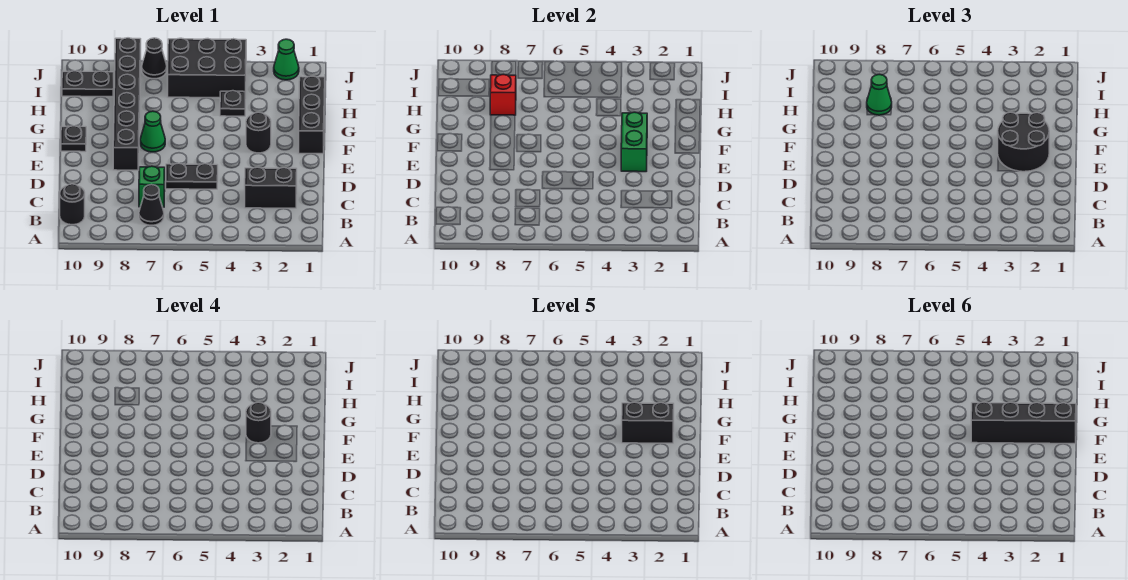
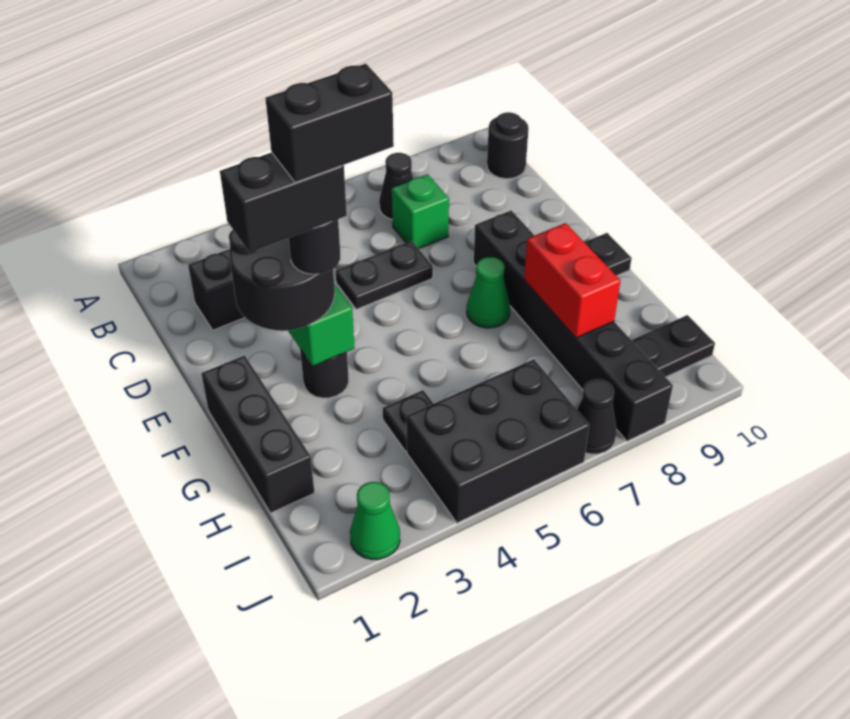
black 1x4 brick [971,402,1076,444] -> black 1x2 brick [265,64,394,182]
red 1x1 brick [490,74,516,115] -> red 1x2 brick [524,223,620,338]
green 1x1 cone [867,74,892,115] -> none

